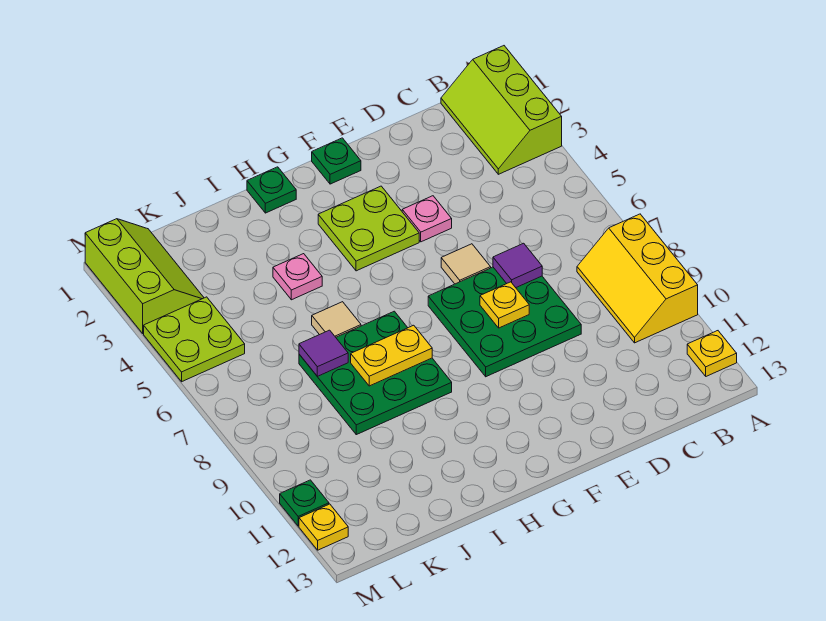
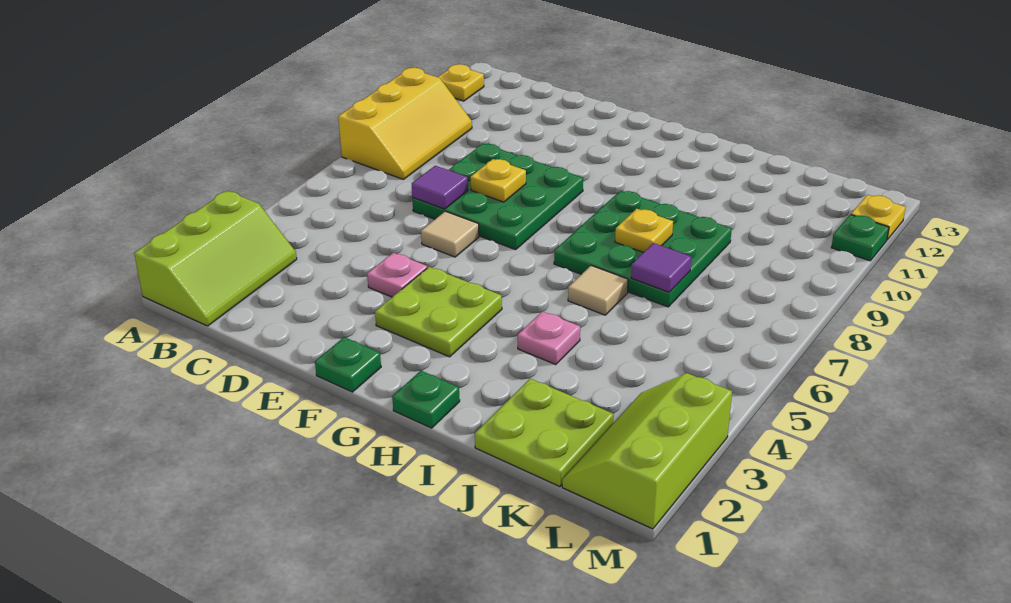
yellow 1x2 plate [351,325,432,386] -> yellow 1x1 plate [615,209,673,252]
lime 2x2 plate [144,297,245,382] -> lime 2x2 plate moved to [475,379,614,487]

